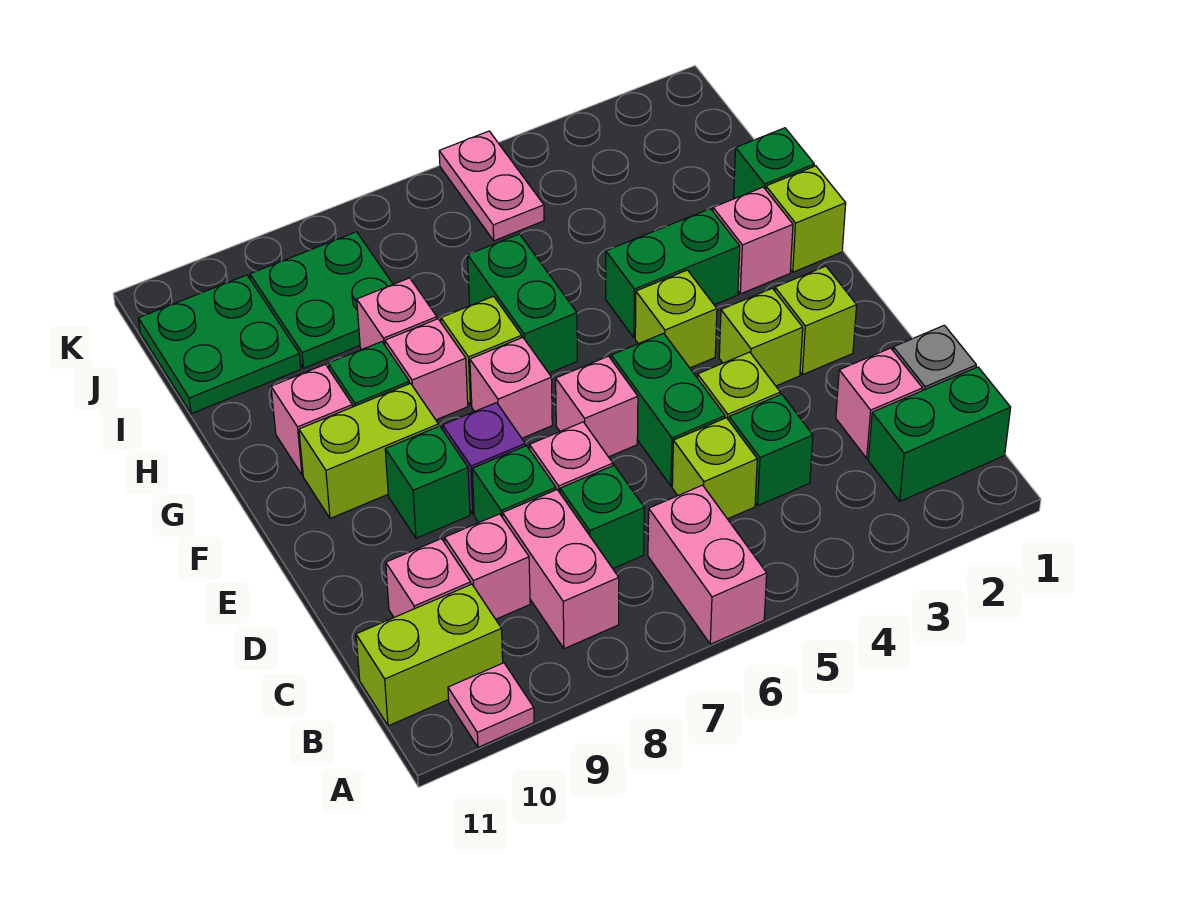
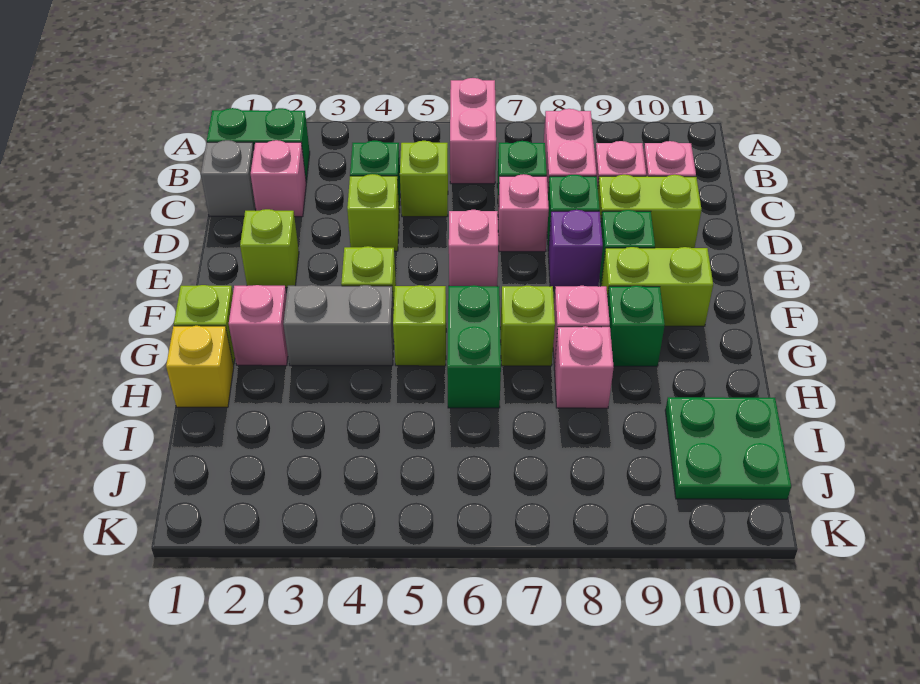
pink 1x1 plate [448,663,534,747] -> none
lime 1x2 brick [356,584,503,726] -> lime 1x2 brick moved to [598,175,702,248]
green 1x2 brick [611,333,725,486] -> none
lime 1x1 brick [719,288,803,386] -> lime 1x1 brick moved to [393,285,446,366]
pink 1x1 brick [470,338,552,438] -> none
green 1x2 brick [606,209,740,338] -> grey 1x2 brick [283,285,394,366]
pink 1x1 brick [271,364,353,475] -> none
green 1x1 brick [734,128,814,198] -> yellow 1x1 brick [166,326,234,407]
green 2x2 plate [250,232,393,368] -> none
pink 1x2 plate [439,131,544,241] -> none

